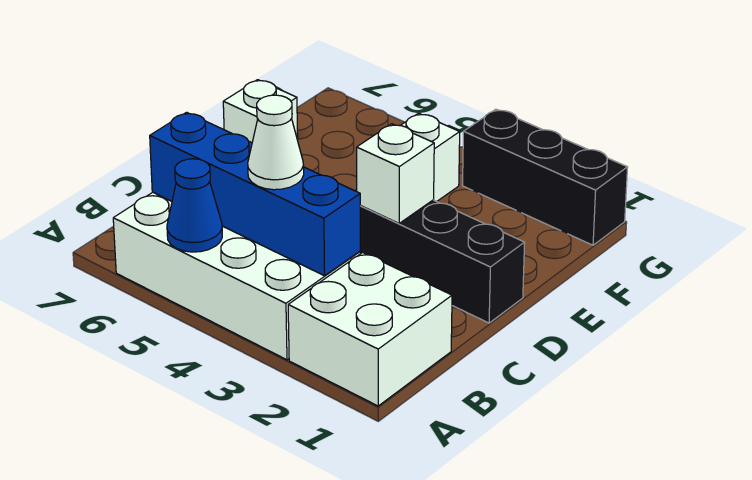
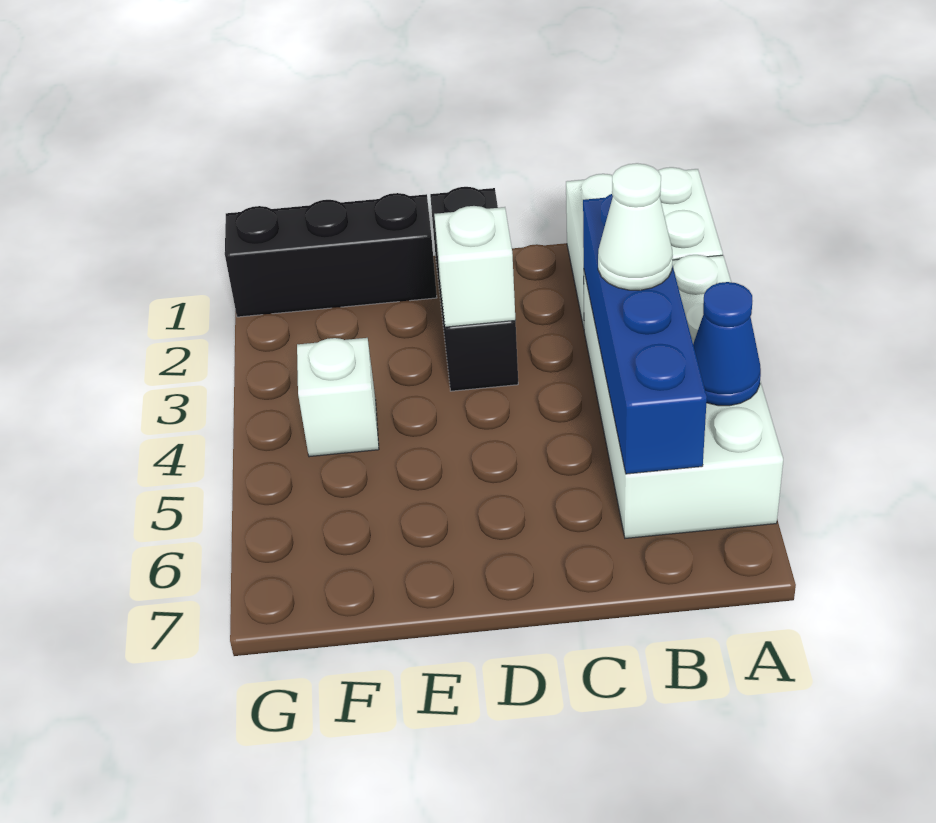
white 1x1 brick [223,80,298,143] -> none
black 1x3 brick [463,109,628,245] -> black 1x3 brick turned to [225,193,437,317]

